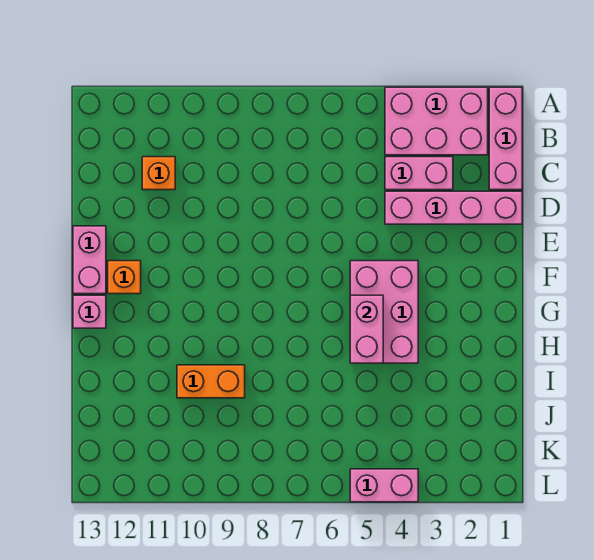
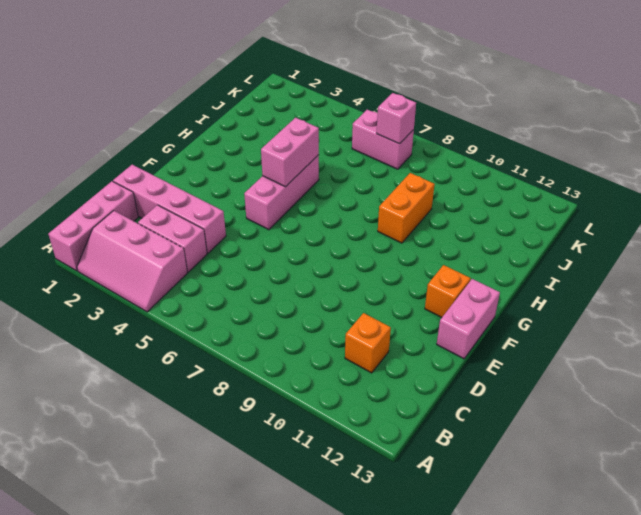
pink 2x3 brick [385,87,488,155] -> pink 2x3 slope [77,211,187,312]
pink 2x3 brick [350,261,418,363] -> pink 1x3 brick [244,155,319,230]
pink 1x1 brick [73,295,106,328] -> pink 1x1 brick moved to [377,93,416,144]
orange 1x2 brick [177,365,245,398] -> orange 1x2 brick turned to [378,173,435,243]
pink 1x2 brick [350,469,418,502] -> pink 1x2 brick moved to [352,110,414,169]

